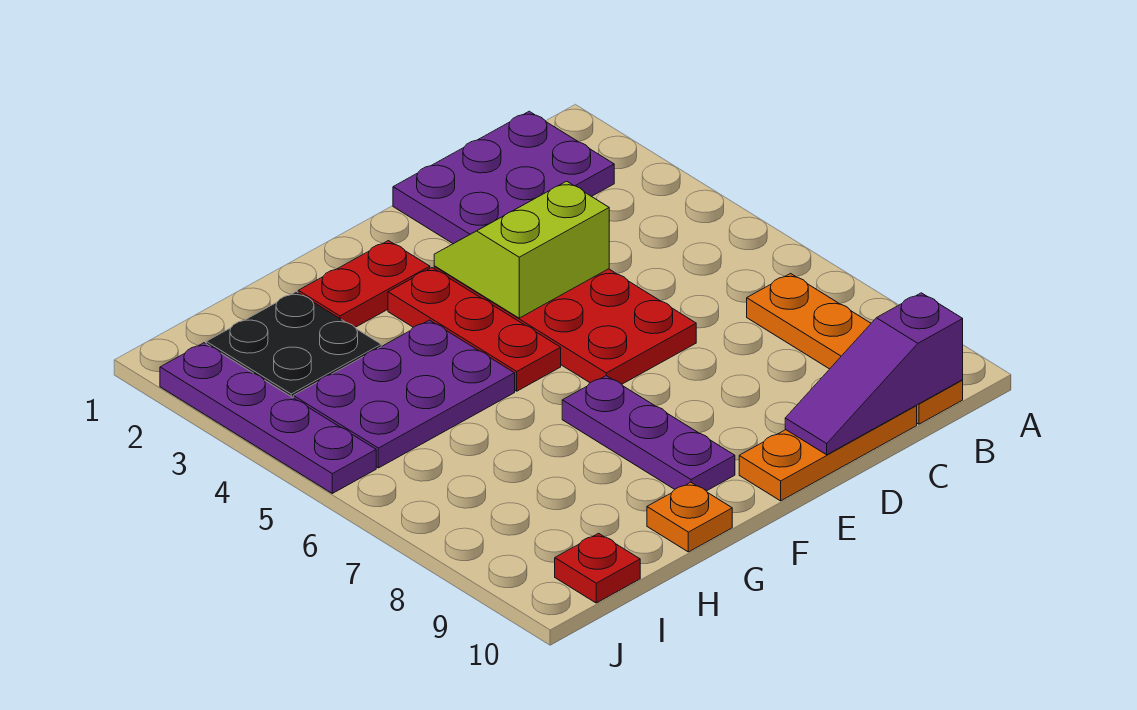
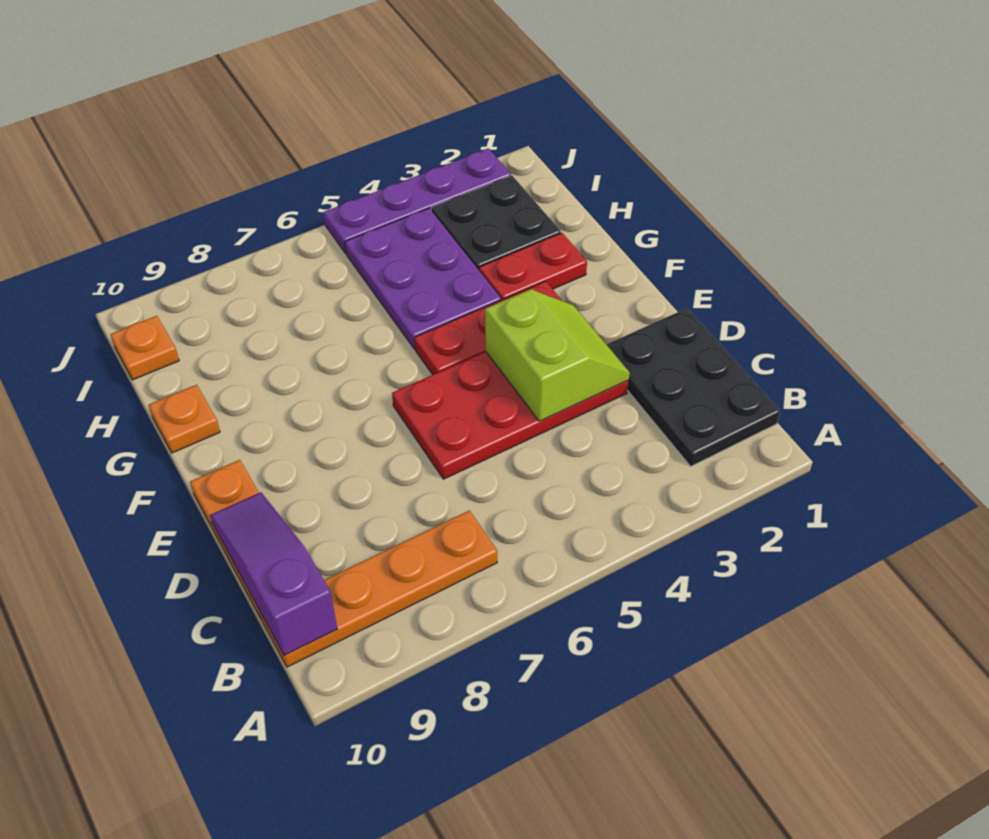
purple 2x3 plate [393,111,614,244] -> black 2x3 plate [606,308,780,466]
red 1x2 plate [298,241,430,327] -> red 1x2 plate turned to [479,233,587,300]
purple 1x3 plate [562,376,735,491] -> none
red 1x1 plate [555,533,640,603] -> orange 1x1 plate [110,316,179,380]

